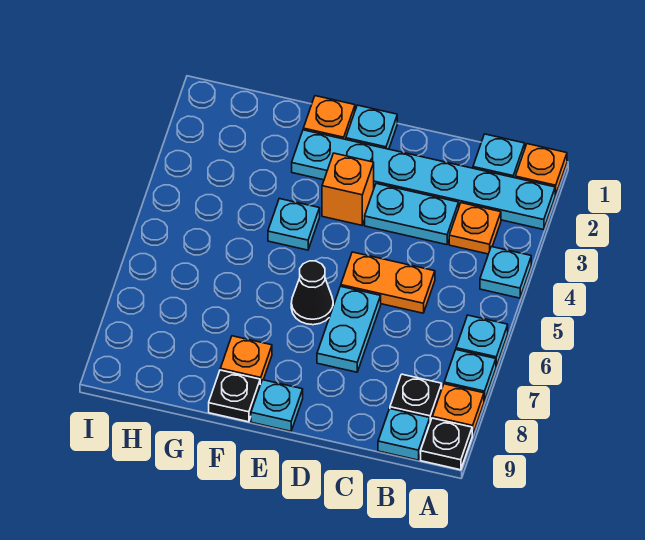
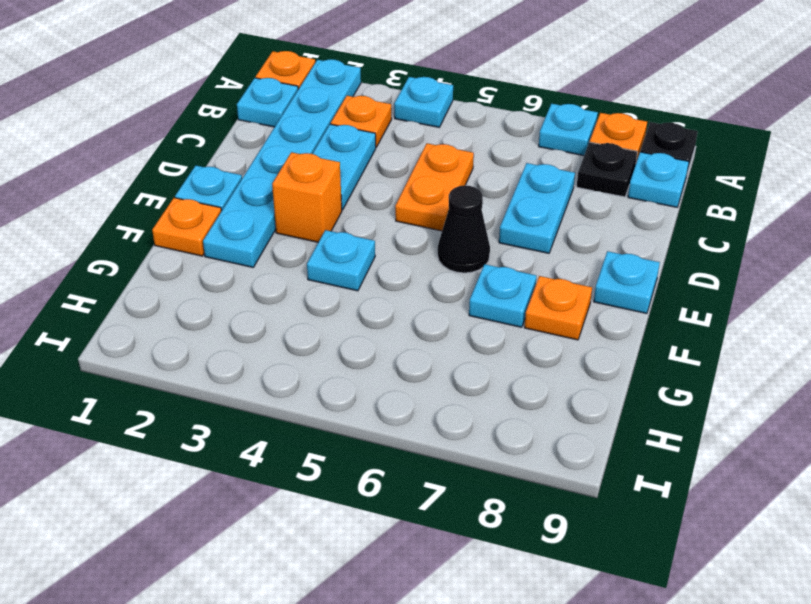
cyan 1x1 plate [456,315,508,367] -> cyan 1x1 plate moved to [469,264,536,327]
cyan 1x2 plate [317,286,381,372] -> cyan 1x2 plate turned to [499,163,575,253]
black 1x1 plate [209,370,260,422] -> none

